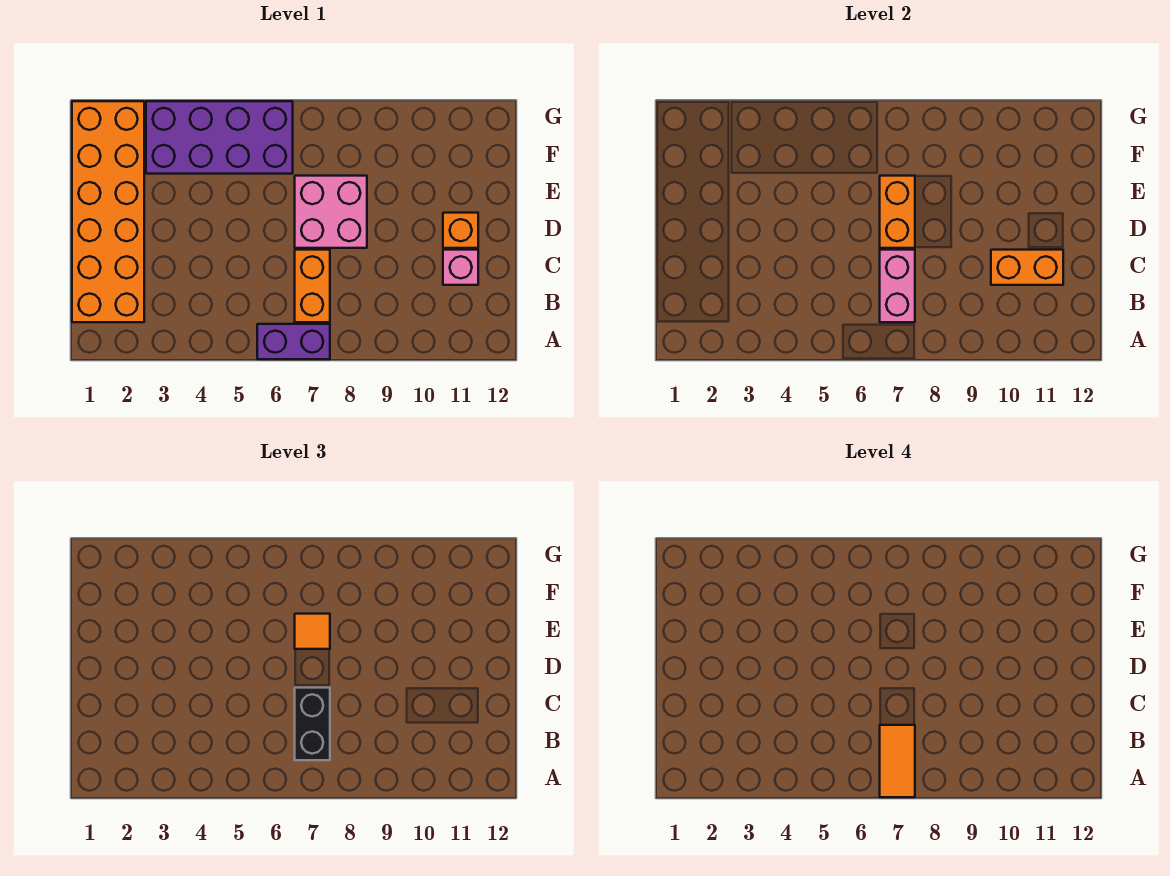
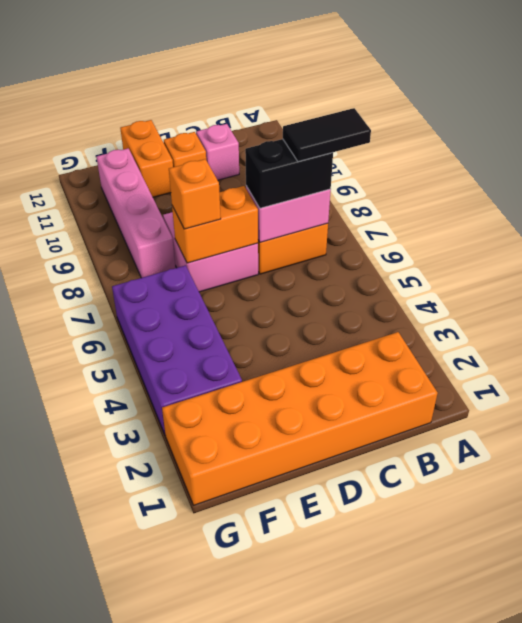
purple 1x2 brick [257,324,330,359] -> none
orange 1x2 tile [880,725,915,797] -> black 1x2 tile [283,108,371,161]
orange 1x2 brick [991,250,1063,285] -> orange 1x2 brick moved to [120,120,173,197]
orange 1x1 tile [295,614,330,649] -> orange 1x1 brick [169,159,221,229]
none -> pink 1x4 brick [97,148,176,278]

